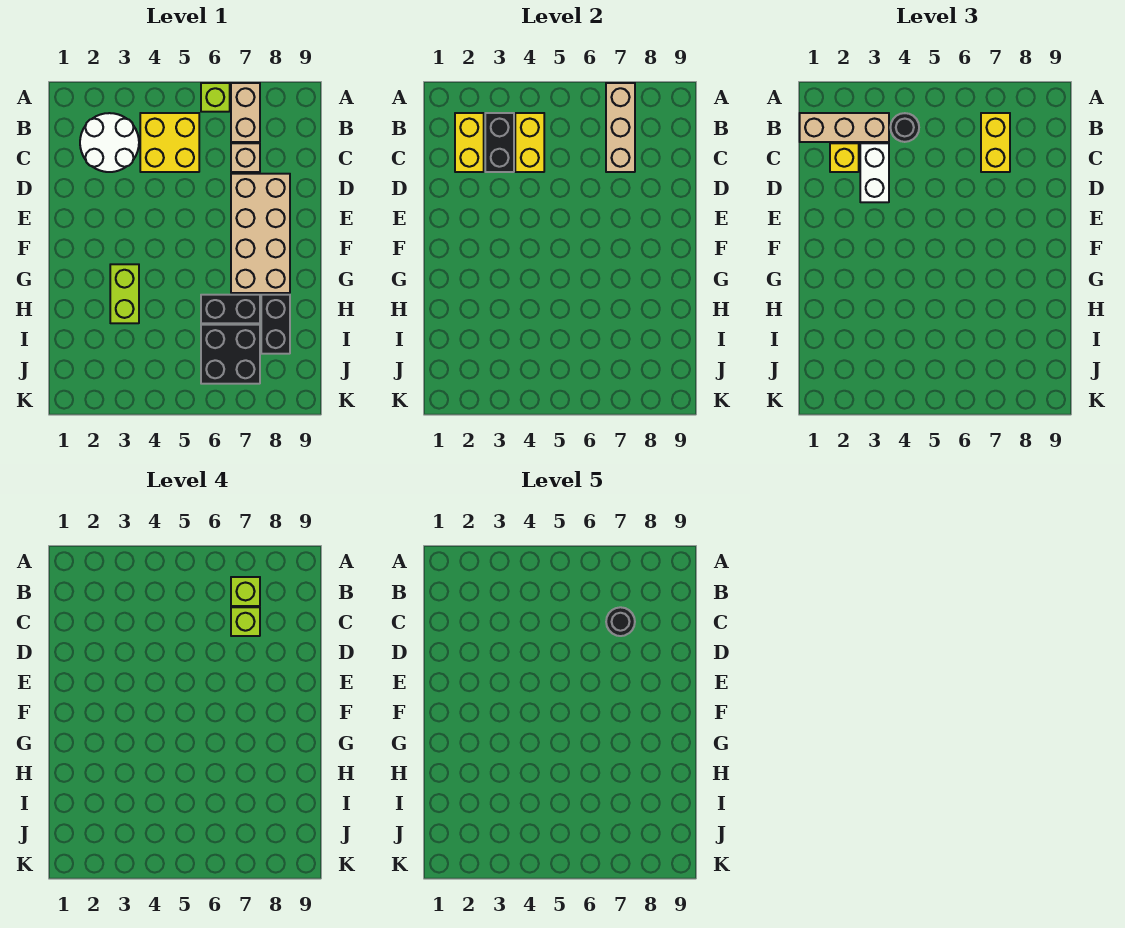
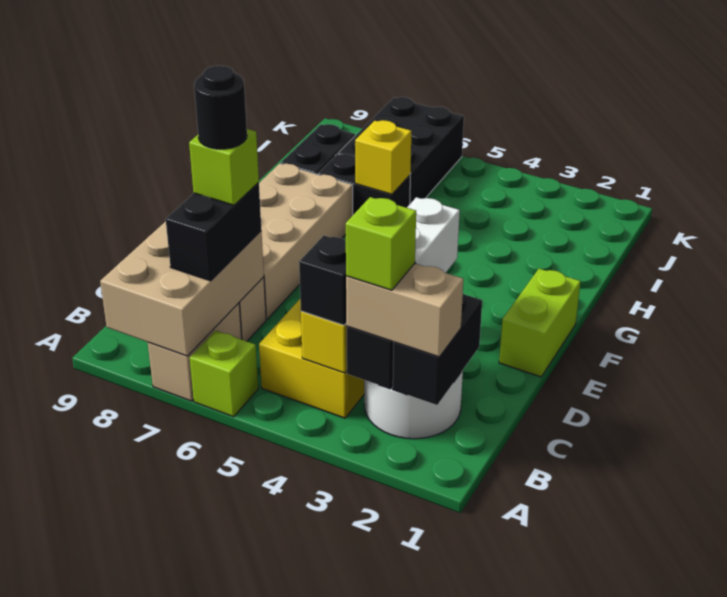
tan 1x3 brick [606,83,635,172] -> tan 2x3 brick [100,221,264,356]
tan 1x3 brick [800,113,889,142] -> tan 1x2 brick [346,263,463,357]
yellow 1x2 brick [455,113,484,172] -> black 1x2 brick [393,294,482,405]
black 1x1 round brick [890,113,919,142] -> black 1x1 brick [299,235,346,325]
yellow 1x2 brick [981,113,1010,172] -> black 1x2 brick [166,182,261,281]
lime 1x1 brick [231,577,260,606] -> lime 1x1 brick moved to [346,197,416,290]
yellow 1x1 brick [830,143,859,172] -> yellow 1x1 brick moved to [355,120,411,194]
lime 1x2 brick [110,264,139,323] -> lime 1x2 brick moved to [499,269,581,377]
black 2x2 brick [201,325,260,384] -> black 2x3 brick [338,97,464,204]

